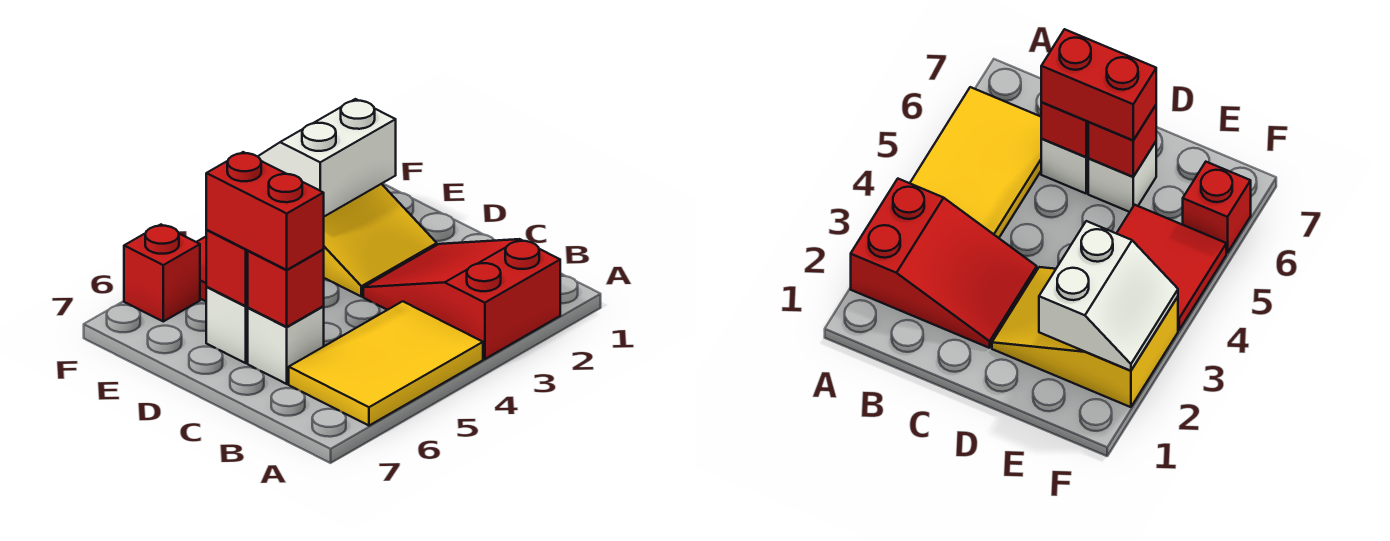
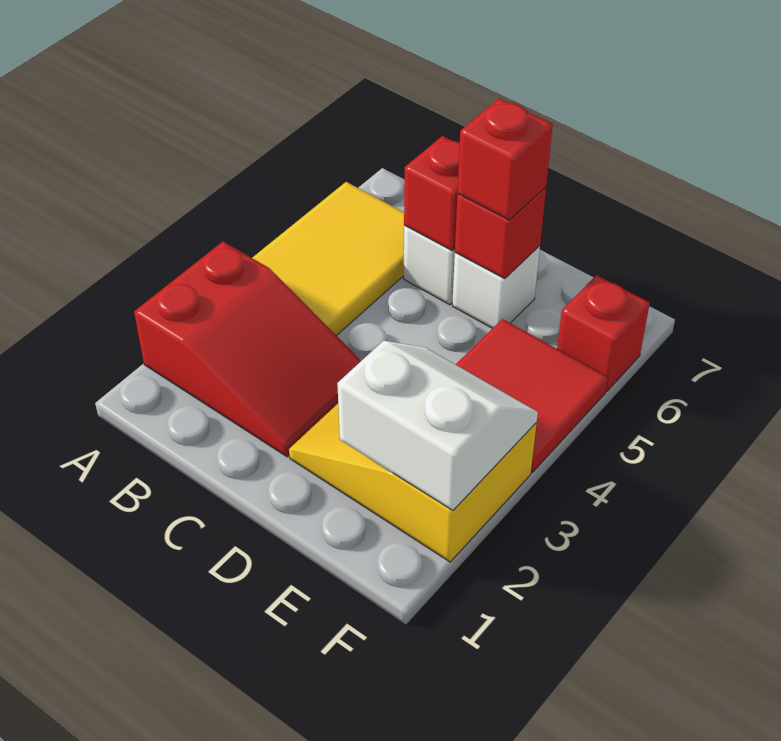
red 1x2 brick [206,152,324,270] -> red 1x1 brick [457,99,553,220]
white 2x2 slope [258,99,396,216] -> white 2x2 slope turned to [337,341,538,510]

